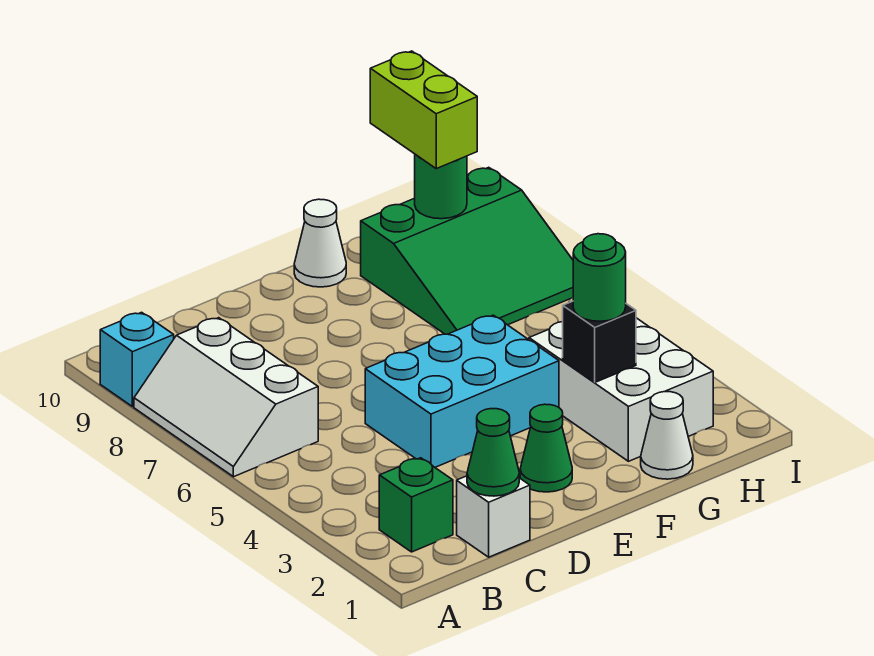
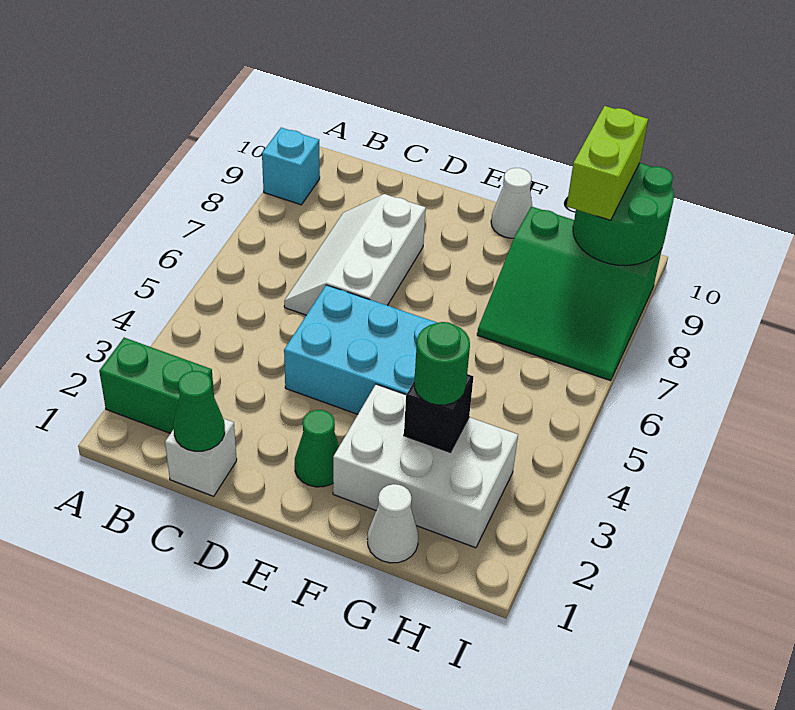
white 2x3 slope [134,318,318,477] -> white 2x3 slope moved to [284,194,426,315]
green 1x1 brick [379,458,453,552] -> green 1x2 brick [99,338,214,433]
white 2x3 brick [529,318,713,461] -> white 2x3 brick turned to [333,384,518,548]
green 1x1 round brick [415,154,467,219] -> green 2x2 round brick [573,163,674,266]

